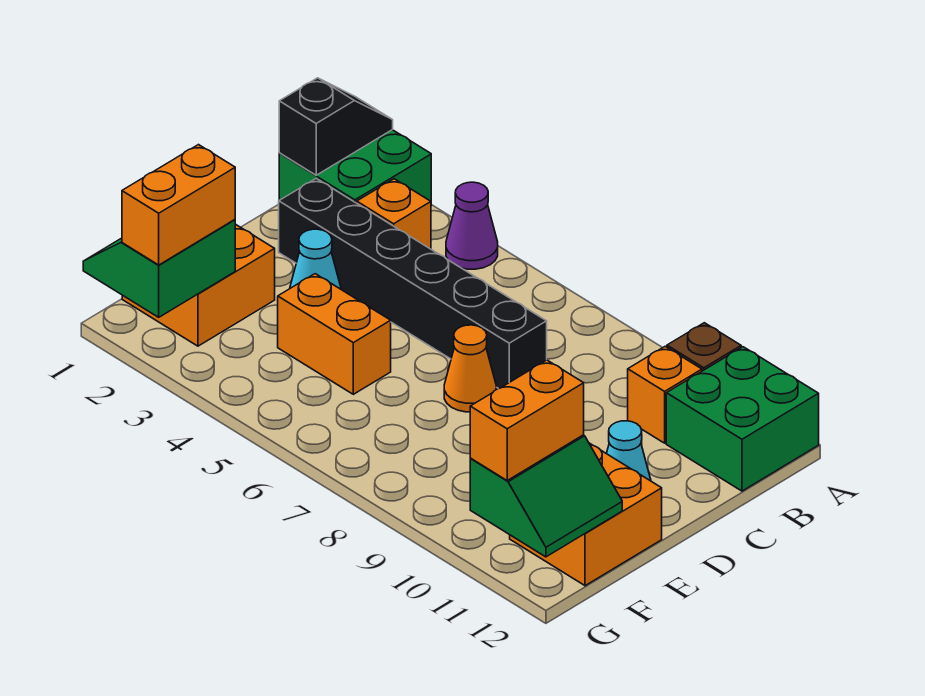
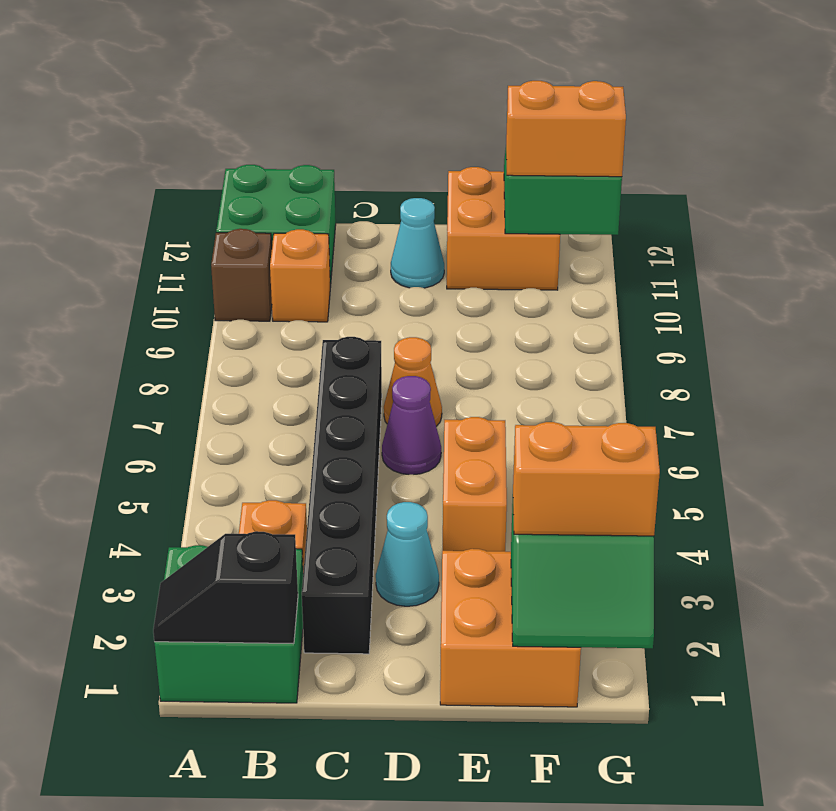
purple 1x1 cone [446,182,498,269] -> purple 1x1 cone moved to [382,376,441,475]

